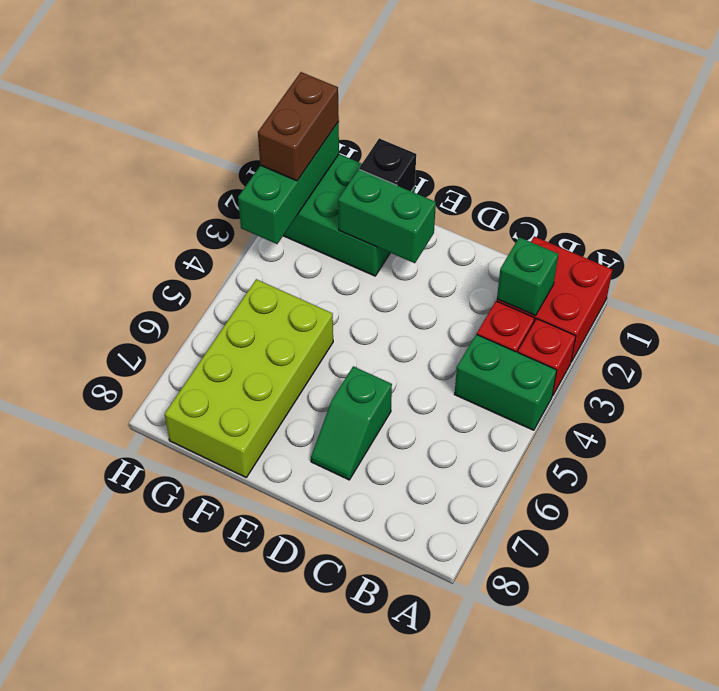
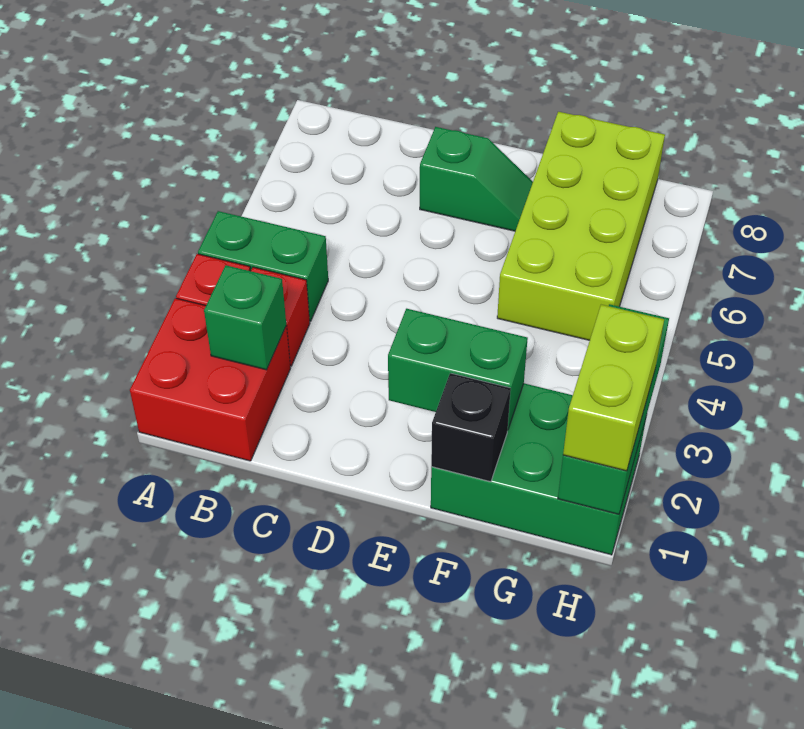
green 1x2 slope [311,366,392,480] -> green 1x2 slope turned to [420,127,533,231]
brown 1x2 brick [258,72,339,181] -> lime 1x2 brick [563,305,664,471]

